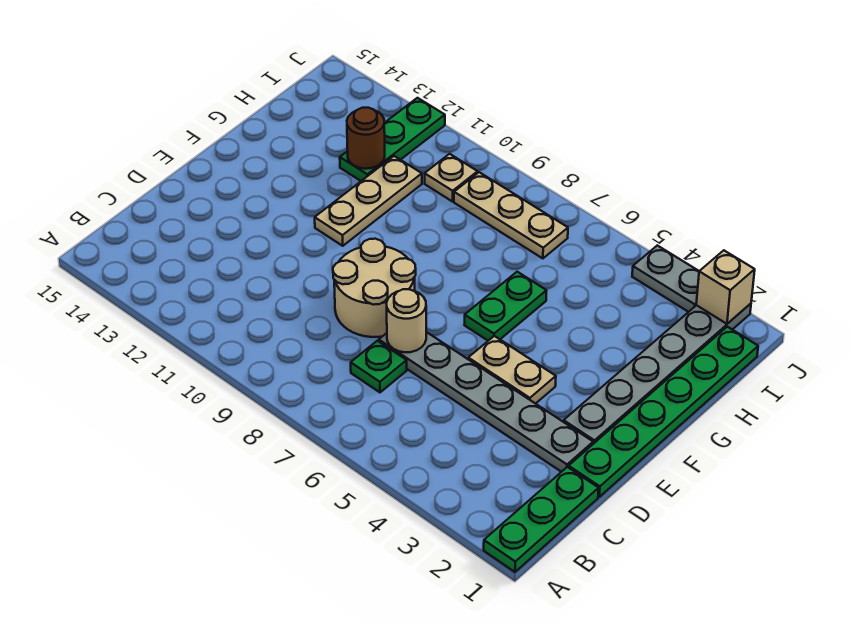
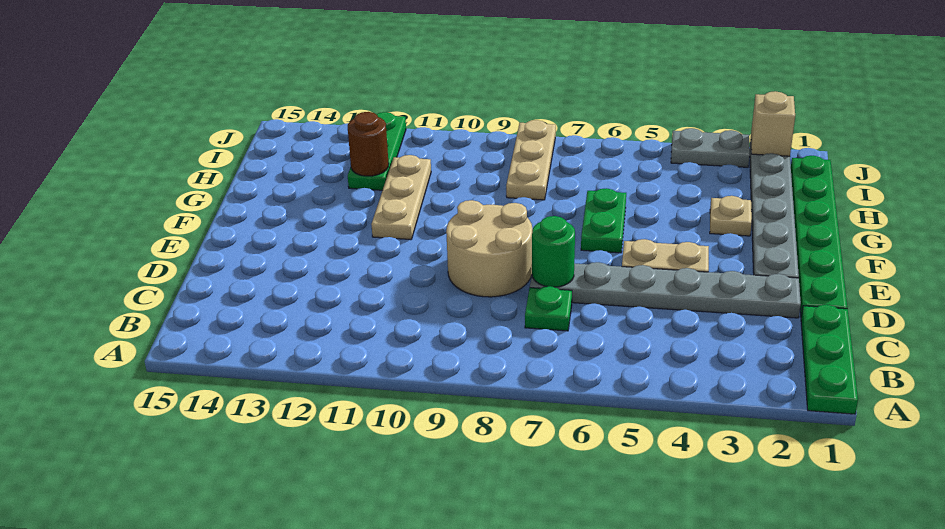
tan 1x1 round brick [387,289,426,352] -> green 1x1 round brick [532,216,575,287]
tan 1x3 plate [454,172,568,258] -> tan 1x3 plate turned to [506,120,556,200]
tan 1x1 plate [425,154,478,202] -> tan 1x1 plate moved to [710,196,752,236]

